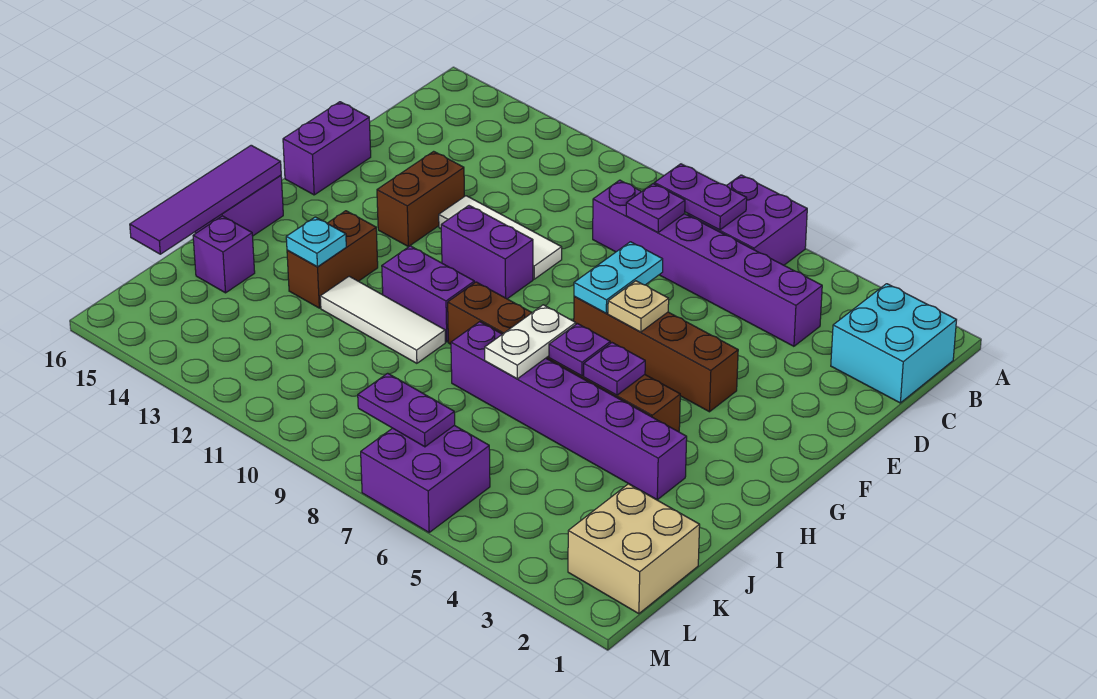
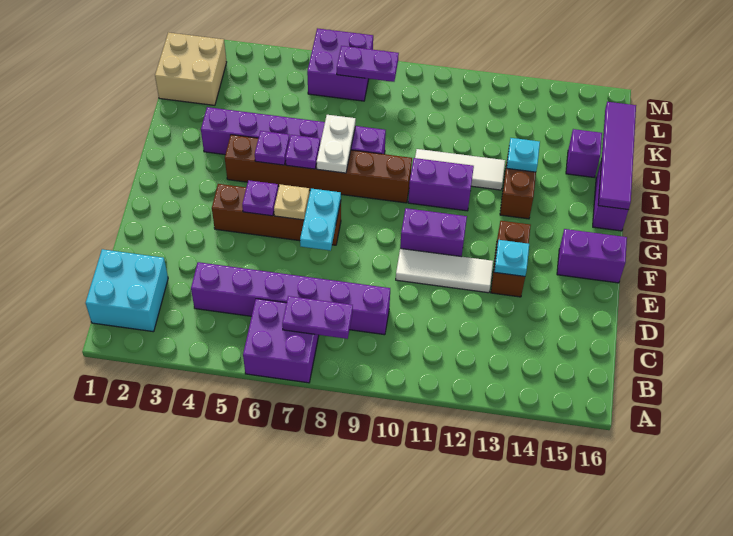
purple 1x1 plate [626,184,685,233] -> purple 1x1 plate moved to [242,180,278,216]
none -> cyan 1x1 plate [494,240,529,276]
purple 1x2 brick [283,102,371,195] -> purple 1x2 brick turned to [557,229,627,283]

